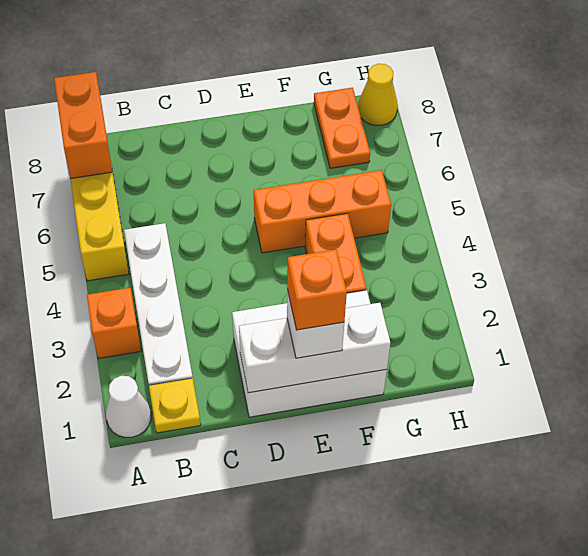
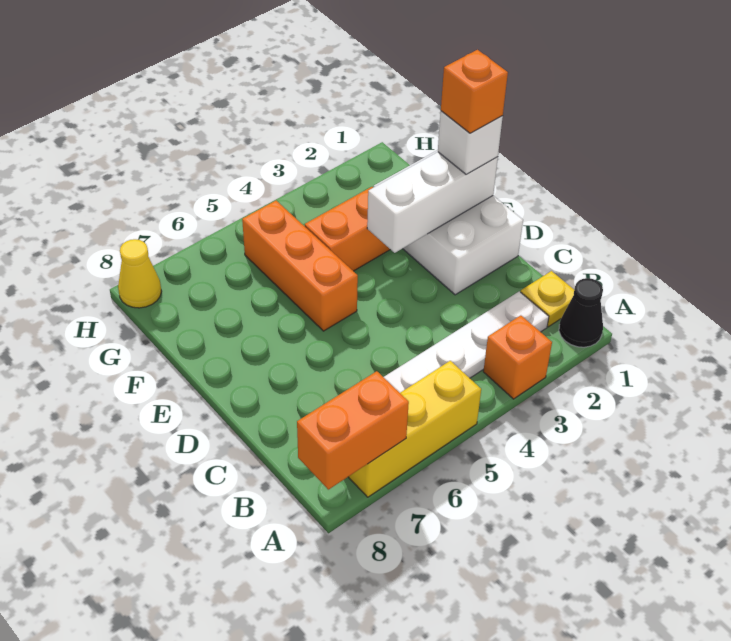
white 1x1 cone [106,376,151,437] -> black 1x1 cone [559,278,603,347]
white 1x3 brick [239,303,390,393] -> white 1x3 brick turned to [367,152,498,253]
orange 1x2 plate [314,88,370,168] -> none

